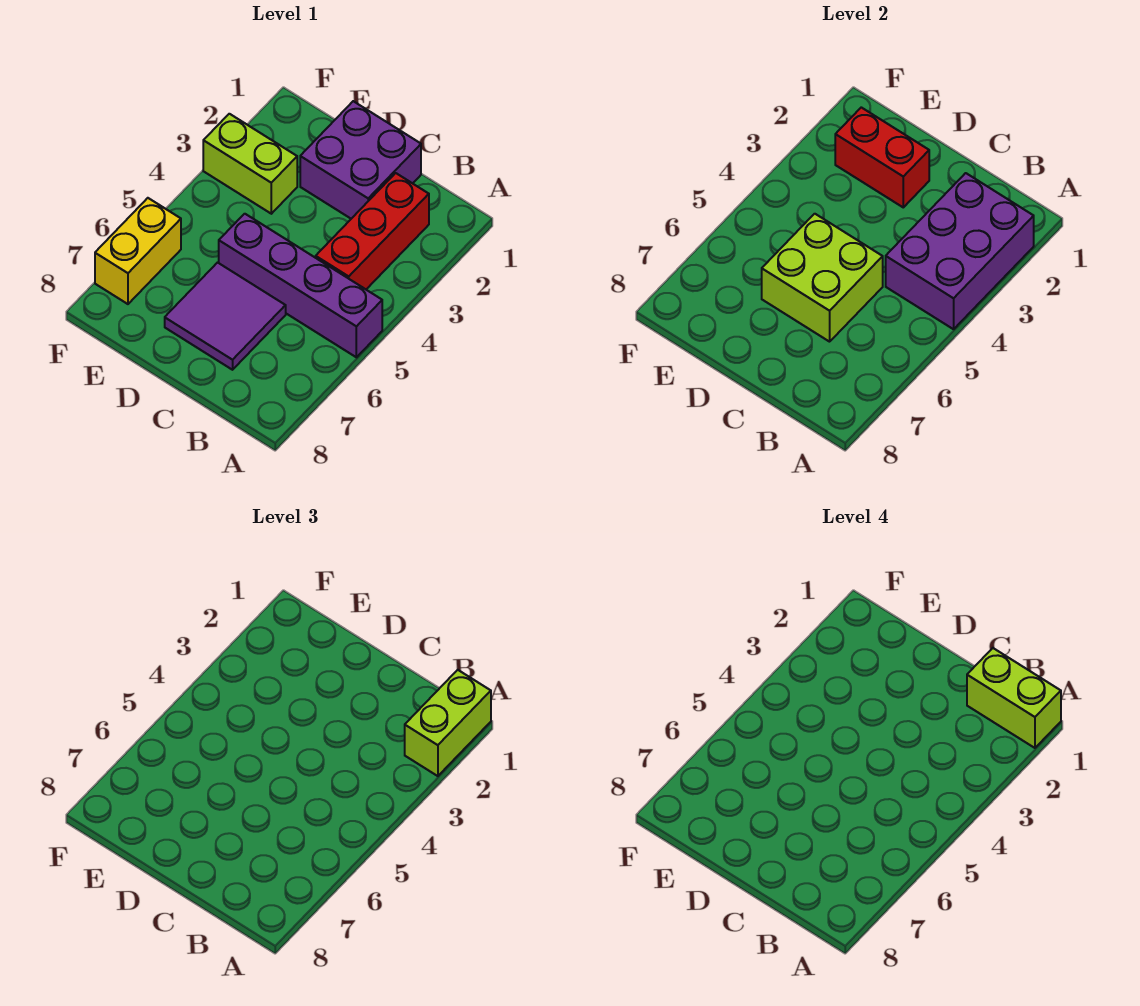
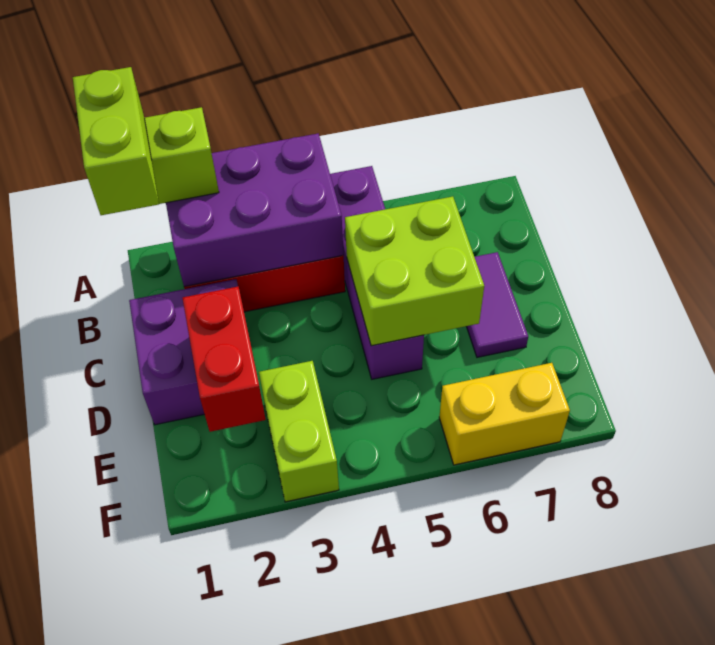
purple 2x2 tile [165,263,286,370] -> purple 1x2 tile [466,252,528,357]

